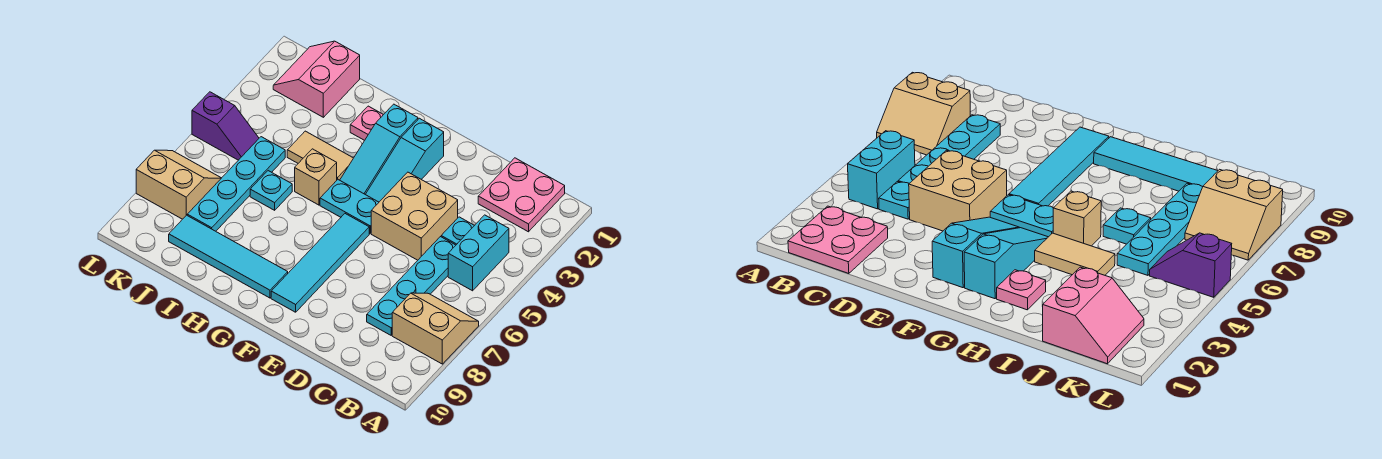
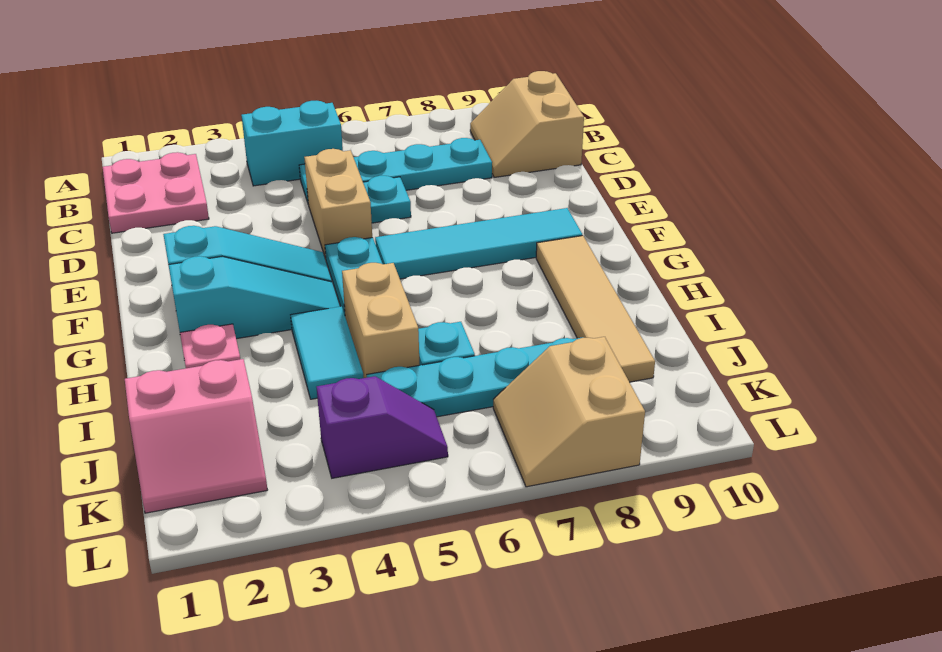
tan 2x2 slope [392,293,479,364] -> tan 2x2 slope moved to [470,71,584,177]
cyan 1x1 plate [441,217,475,245] -> cyan 1x1 plate moved to [363,176,411,223]
tan 2x2 brick [371,172,458,260] -> tan 1x2 brick [304,149,372,259]
cyan 1x4 tile [169,215,288,298] -> tan 1x4 tile [536,236,655,382]
tan 1x2 tile [287,131,353,180] -> cyan 1x2 tile [291,306,364,399]
tan 1x1 brick [295,149,337,205] -> tan 1x2 brick [342,263,419,378]
purple 1x2 slope [192,92,259,160] -> purple 1x2 slope turned to [317,376,448,478]

